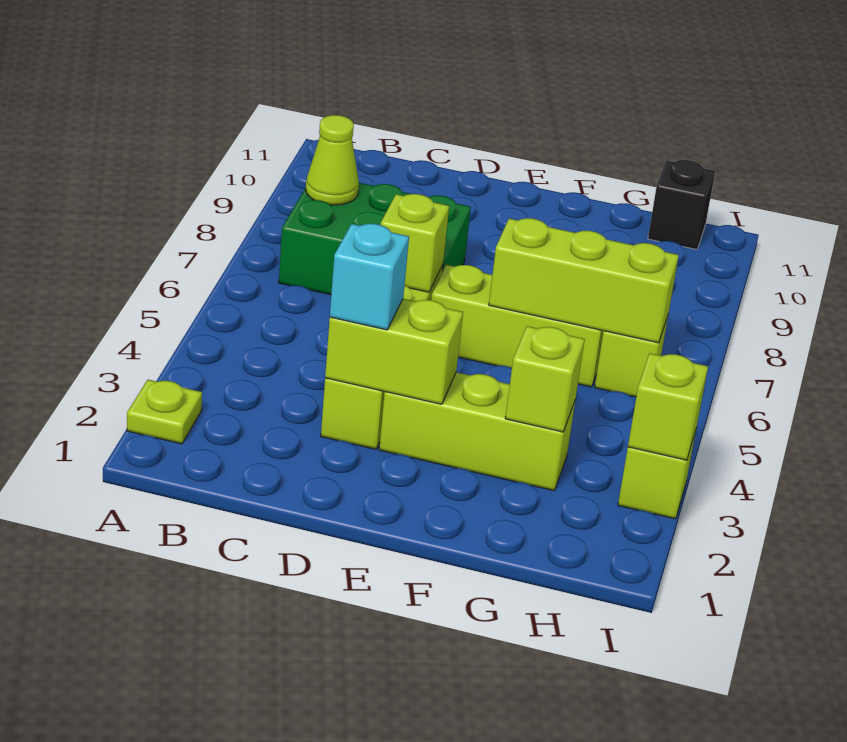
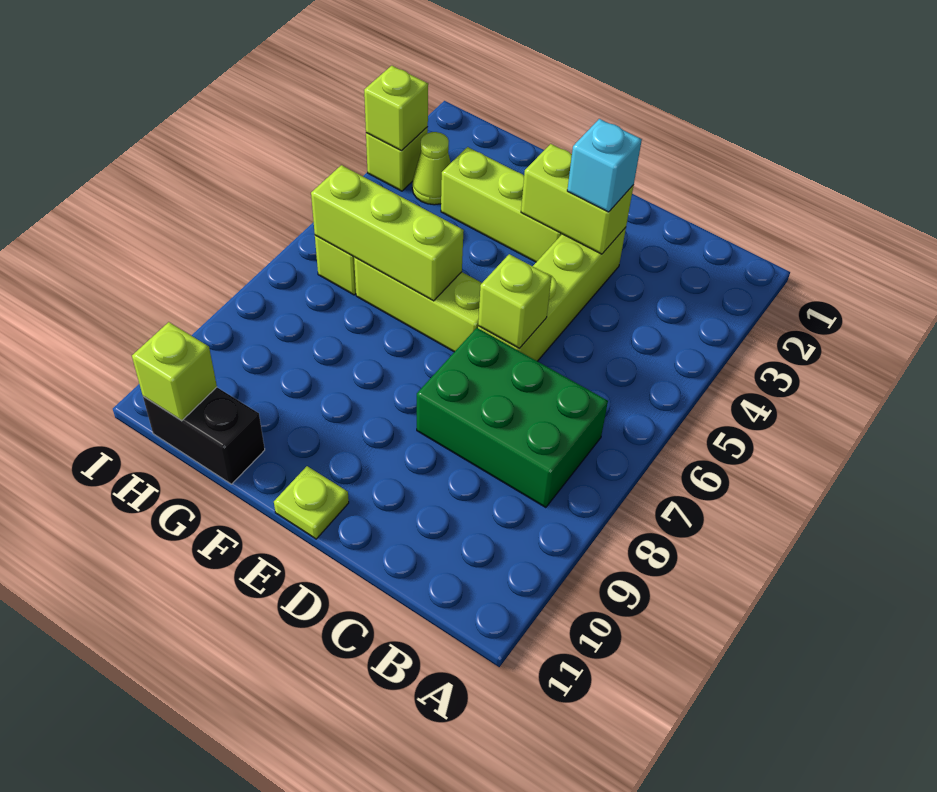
lime 1x1 plate [127,380,202,444] -> lime 1x1 plate moved to [274,466,349,539]
lime 1x1 cone [306,115,359,205] -> lime 1x1 cone moved to [412,132,451,205]
lime 1x1 brick [505,326,585,432] -> lime 1x1 brick moved to [132,322,217,421]
black 1x1 brick [648,160,715,249] -> black 1x2 brick [143,387,265,484]

